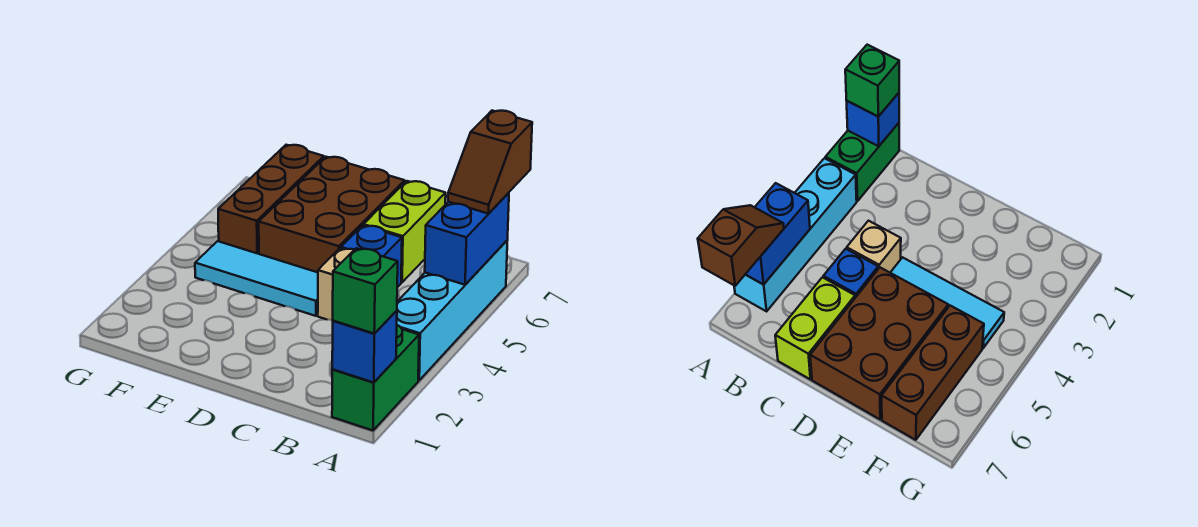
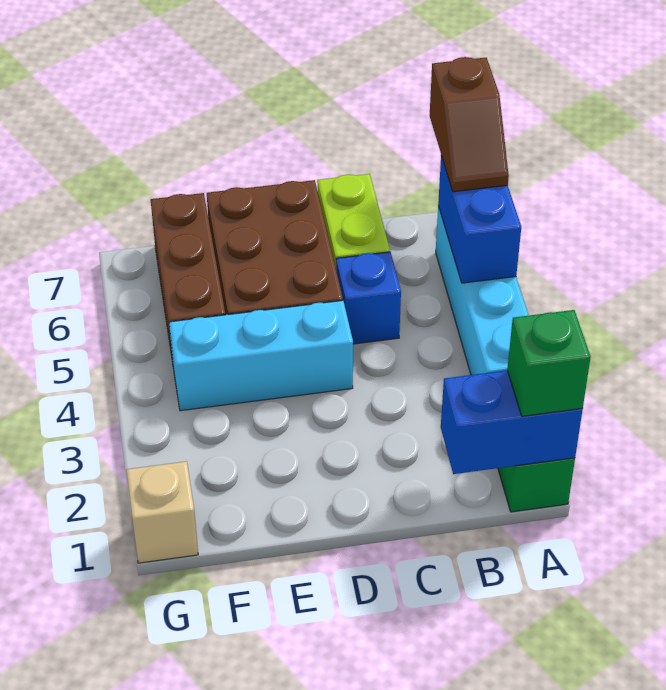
blue 1x1 brick [332,311,397,383] -> blue 1x2 brick [441,370,583,474]
tan 1x1 brick [318,248,354,321] -> tan 1x1 brick moved to [126,461,198,563]
cyan 1x3 tile [195,241,318,316] -> cyan 1x3 brick [169,300,353,411]

